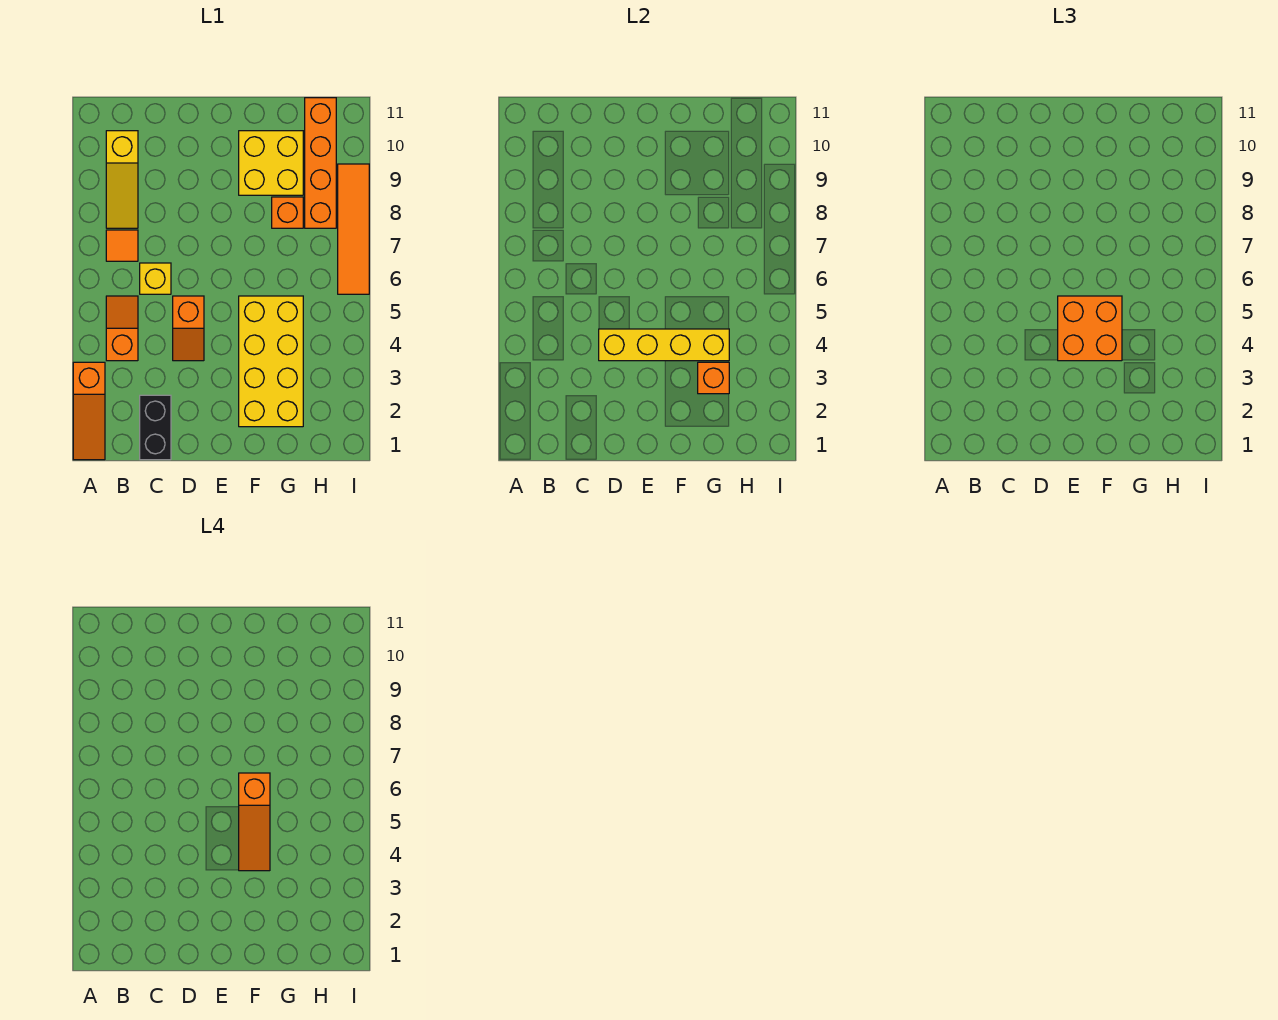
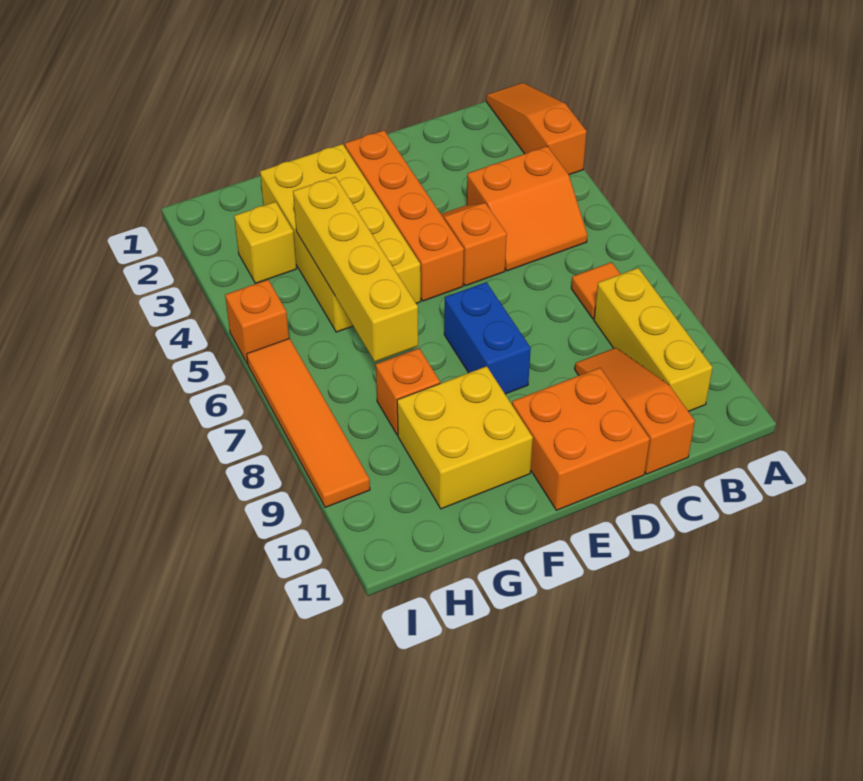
orange 1x2 slope [106,296,138,361] -> orange 2x2 slope [467,146,587,271]
yellow 1x3 slope [106,131,138,228] -> yellow 1x3 brick [594,268,713,411]
black 1x2 brick [140,395,171,460] -> none
yellow 1x1 brick [140,263,171,294] -> yellow 1x1 brick moved to [234,202,296,283]
yellow 1x4 brick [599,329,729,361] -> yellow 1x4 brick turned to [293,177,418,362]
orange 2x2 brick [1058,296,1122,361] -> orange 2x2 brick moved to [512,368,650,510]
none -> blue 1x2 brick [444,282,531,394]
orange 1x3 slope [239,773,270,871] -> orange 1x3 slope moved to [575,348,695,474]
orange 1x1 brick [698,362,729,394] -> orange 1x1 brick moved to [225,280,289,364]
orange 1x4 brick [305,98,336,228] -> orange 1x4 brick moved to [345,130,464,301]

